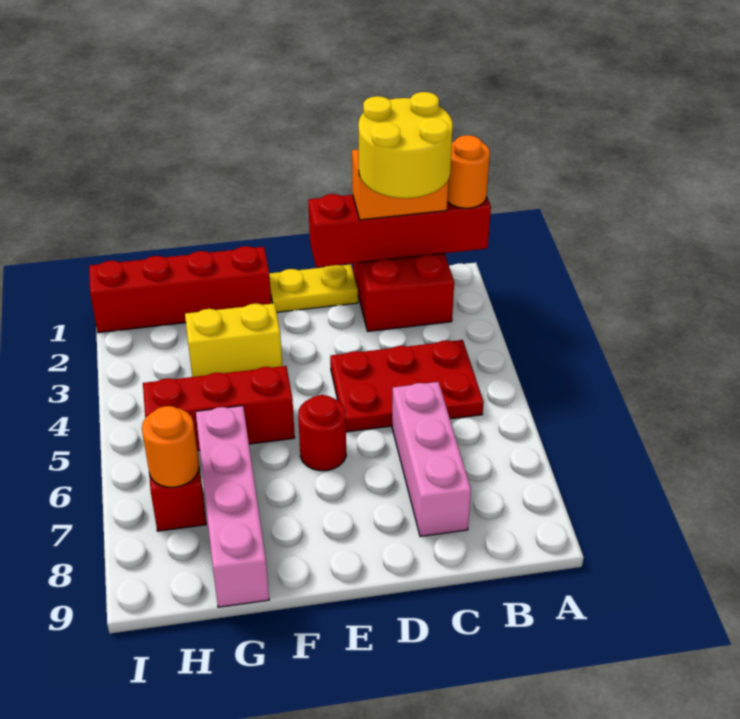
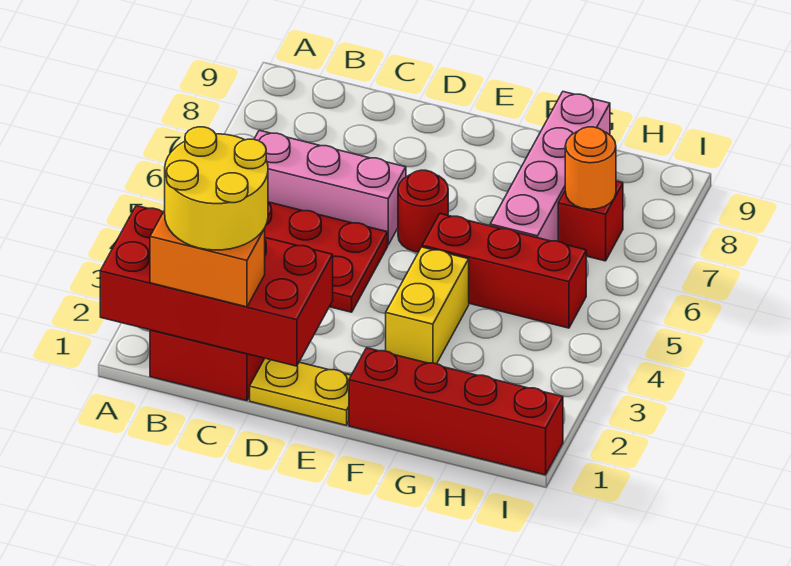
red 1x4 brick [308,194,491,267] -> red 2x4 brick [100,206,333,366]
orange 1x1 round brick [447,135,490,208] -> none
pink 1x3 brick [392,382,471,537] -> pink 1x3 brick turned to [254,130,406,245]
yellow 1x2 brick [185,303,282,377] -> yellow 1x2 brick turned to [386,247,469,364]

